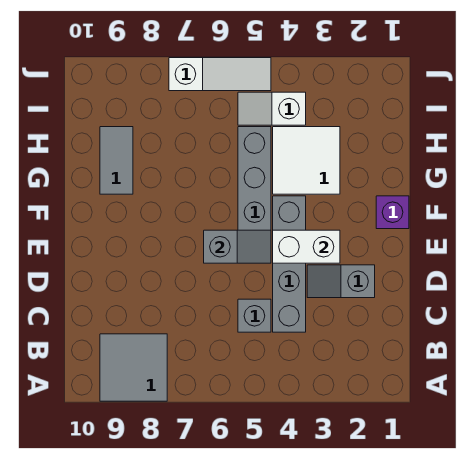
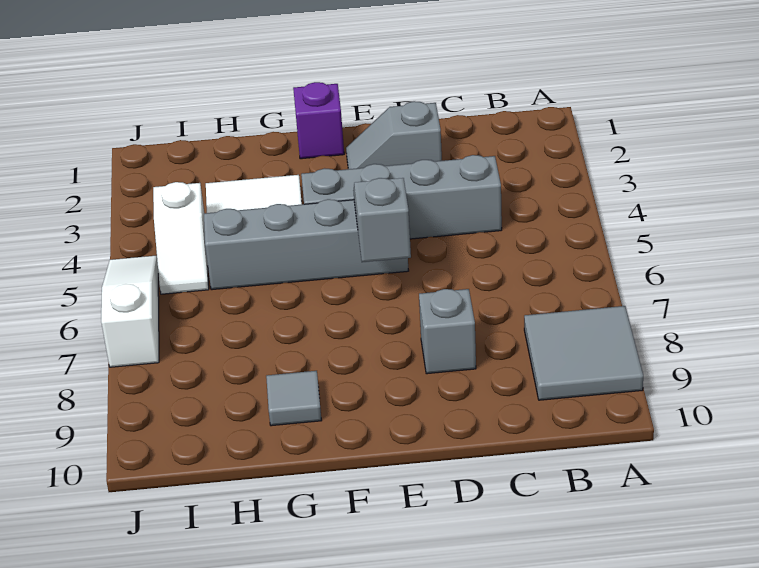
grey 1x1 brick [238,299,271,332] -> grey 1x1 brick moved to [419,289,476,374]
grey 1x2 slope [307,265,375,298] -> grey 1x2 slope turned to [346,101,442,169]
white 1x2 brick [273,230,340,263] -> none
grey 1x2 tile [100,127,133,194] -> grey 1x1 tile [266,371,322,426]

